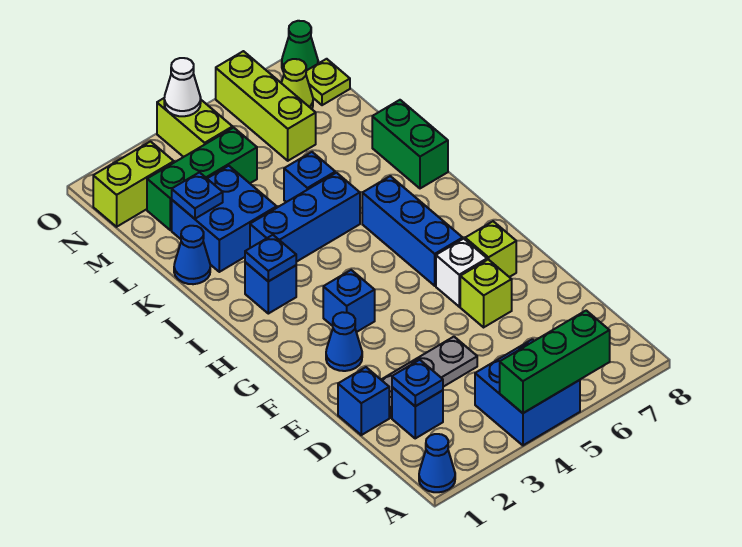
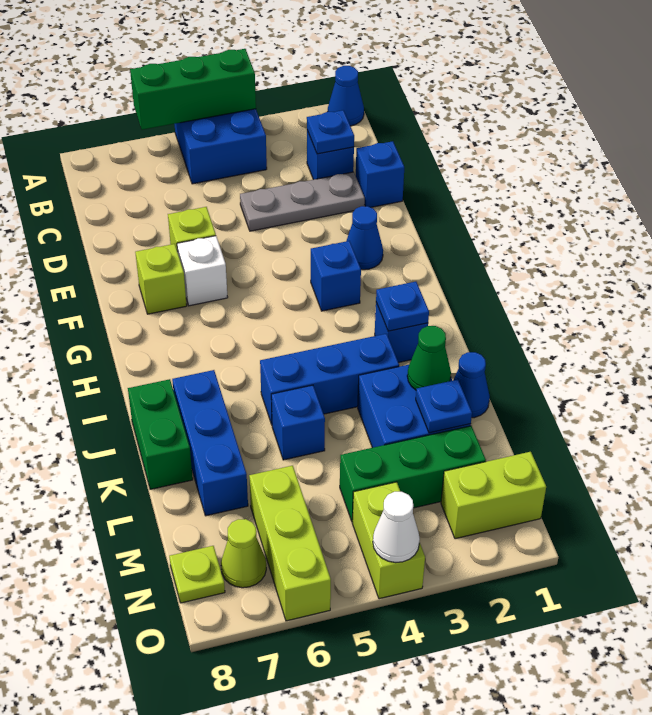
blue 1x3 brick [362,176,463,286] -> blue 1x3 brick moved to [172,370,248,516]
green 1x1 cone [282,21,318,72] -> green 1x1 cone moved to [407,326,451,390]

